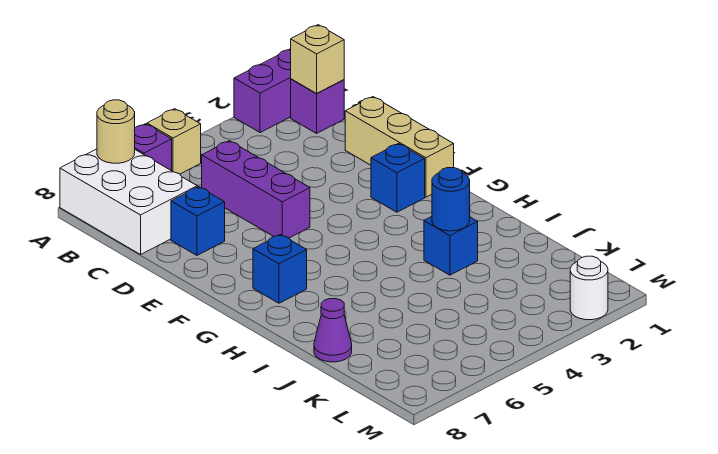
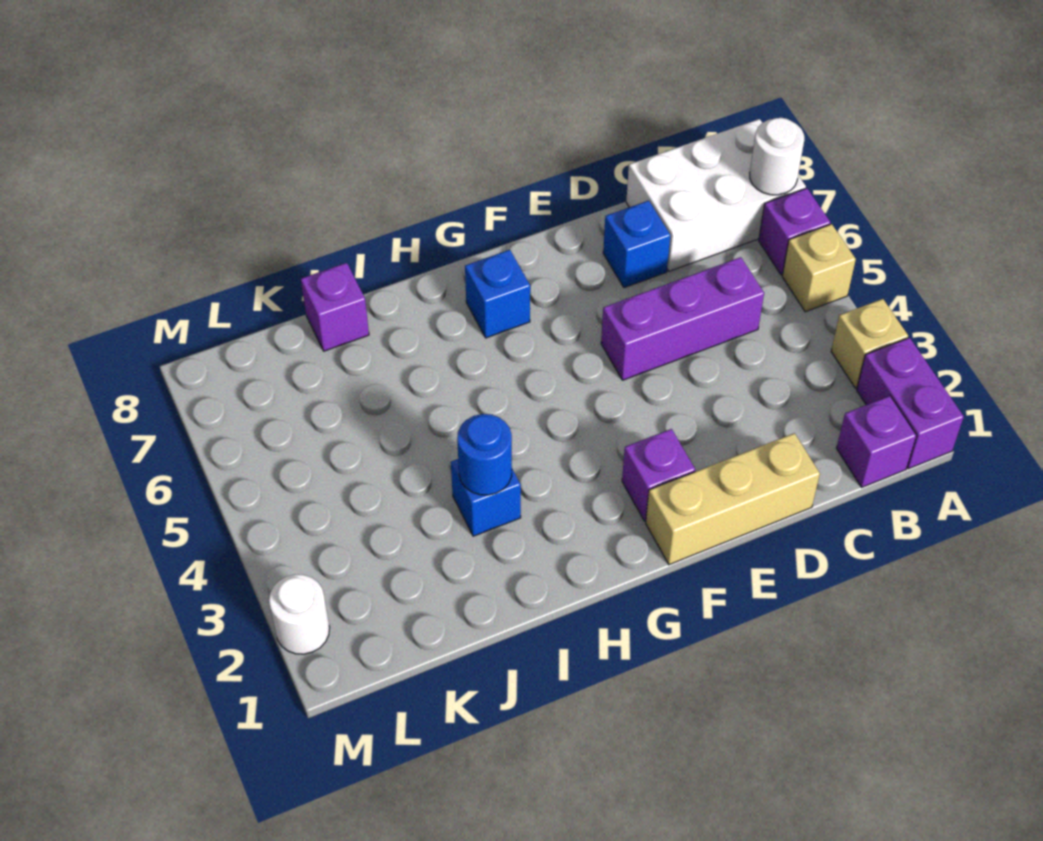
tan 1x1 round brick [97,100,135,163] -> white 1x1 round brick [750,118,804,195]
tan 1x1 brick [291,25,344,94] -> tan 1x1 brick moved to [831,299,908,388]
blue 1x1 brick [371,144,425,212] -> purple 1x1 brick [622,429,695,521]
purple 1x1 cone [314,299,352,362] -> purple 1x1 brick [301,263,369,351]

